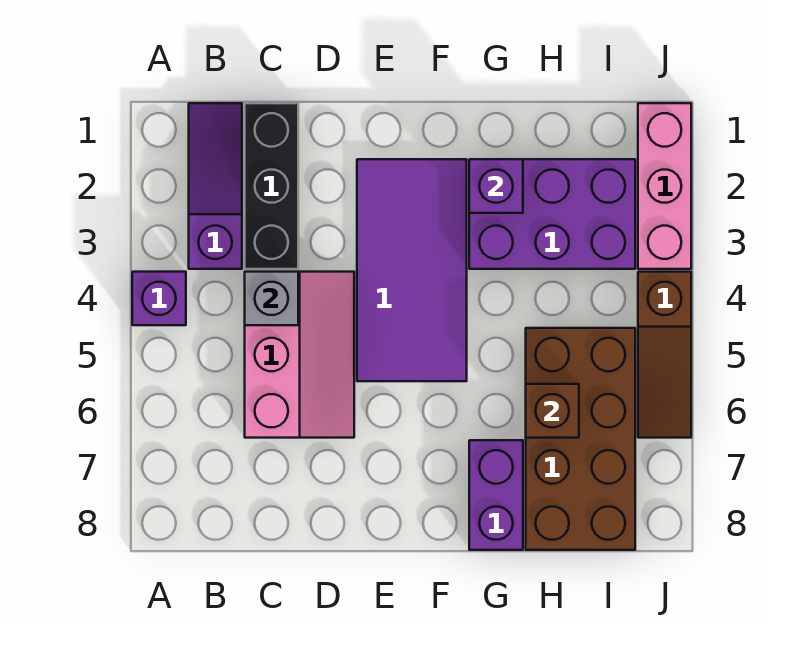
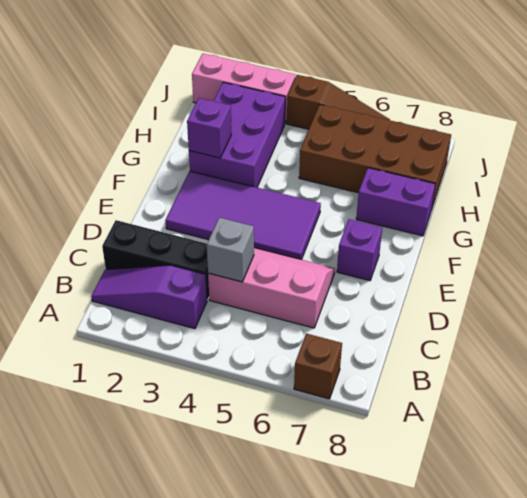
purple 1x1 brick [132,272,186,325] -> purple 1x1 brick moved to [337,219,382,281]
brown 1x1 brick [526,384,579,438] -> brown 1x1 brick moved to [294,334,342,399]

